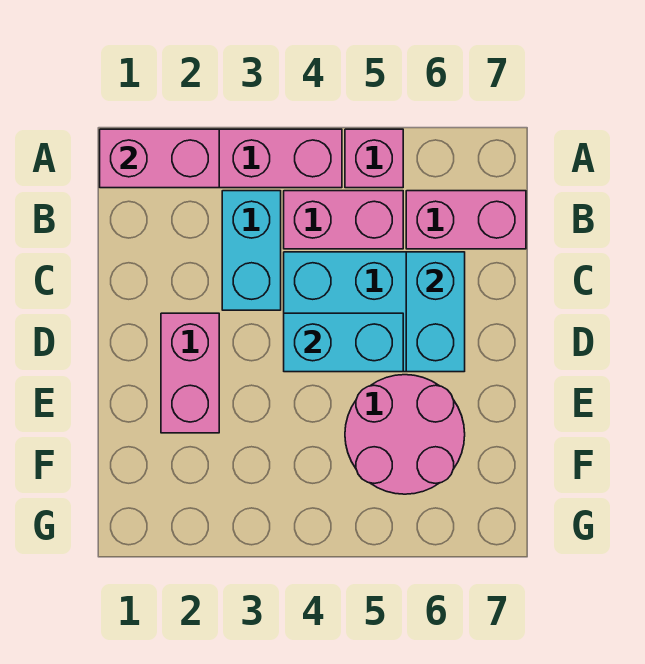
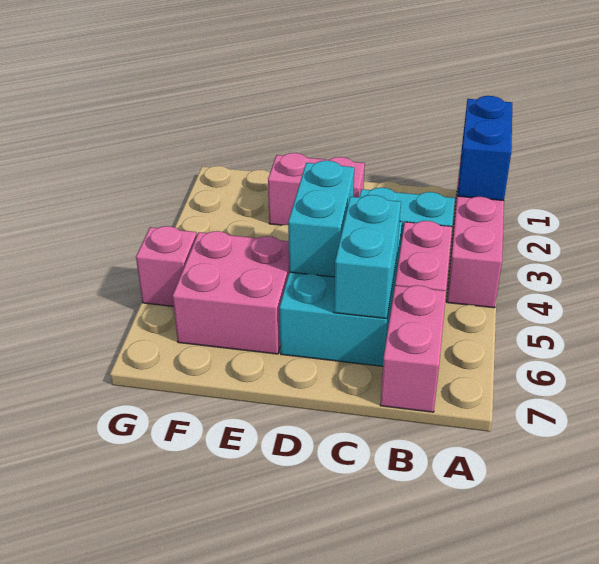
pink 1x2 brick [100,129,219,188] -> blue 1x2 brick [458,96,512,201]
pink 1x1 brick [345,129,403,188] -> pink 1x1 brick moved to [136,226,197,306]
cyan 1x2 brick [406,252,465,372] -> cyan 1x2 brick turned to [334,195,401,319]
pink 2x2 round brick [345,375,465,494] -> pink 2x2 brick [173,231,289,354]

